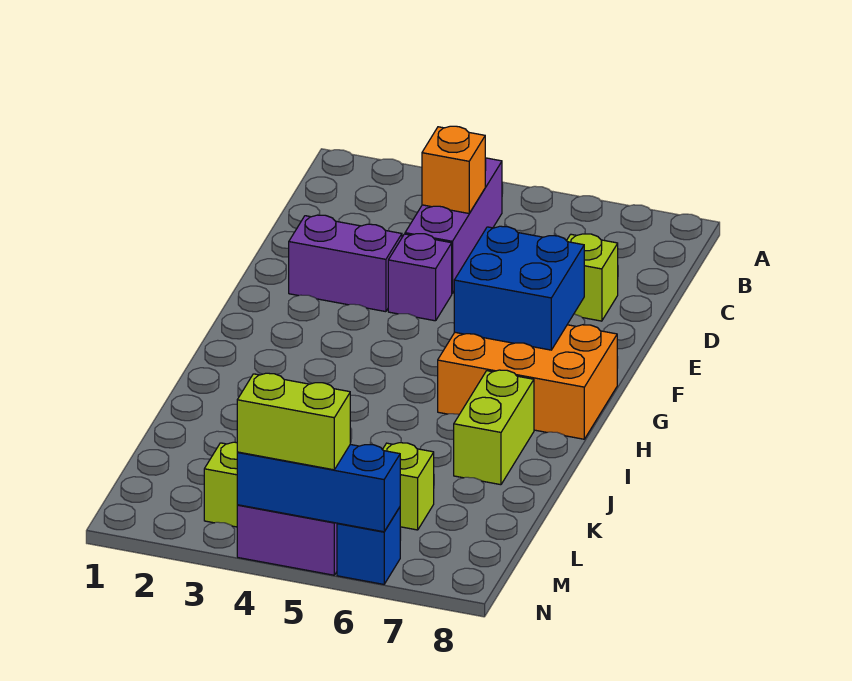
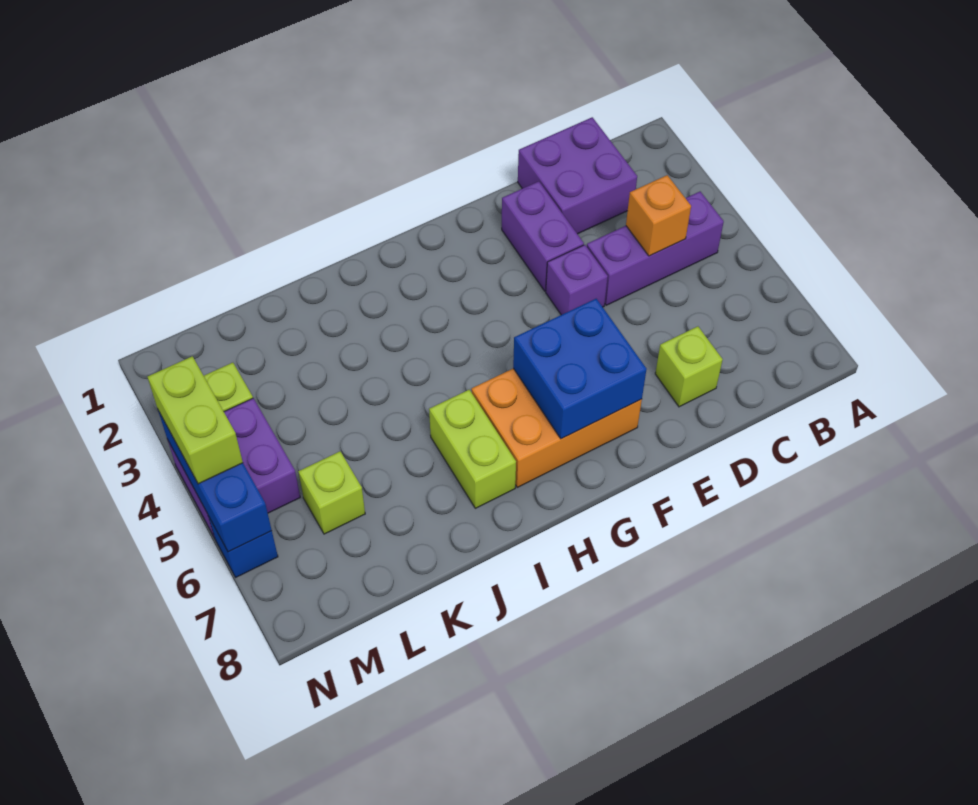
none -> purple 2x2 brick [518,117,637,234]
orange 2x3 brick [438,325,617,439] -> orange 2x3 brick turned to [471,368,642,487]
lime 1x2 brick [454,370,534,485] -> lime 1x2 brick turned to [429,390,516,508]

